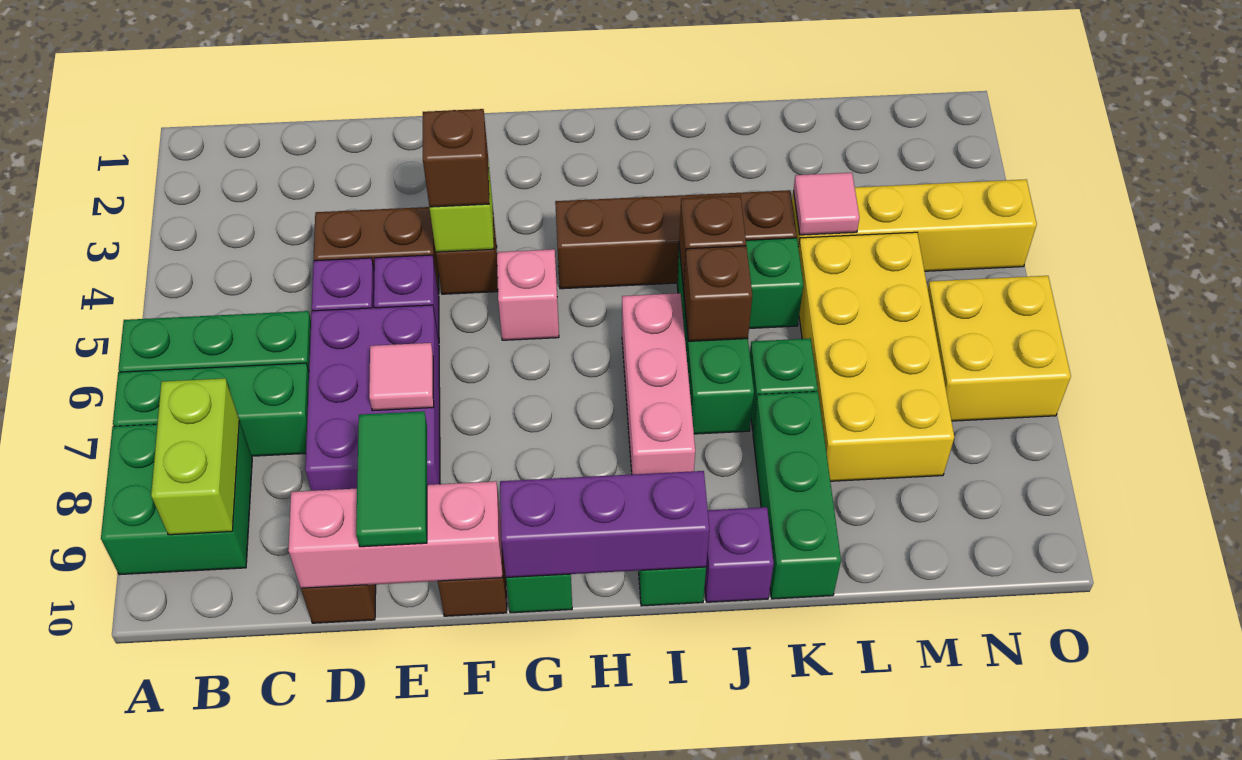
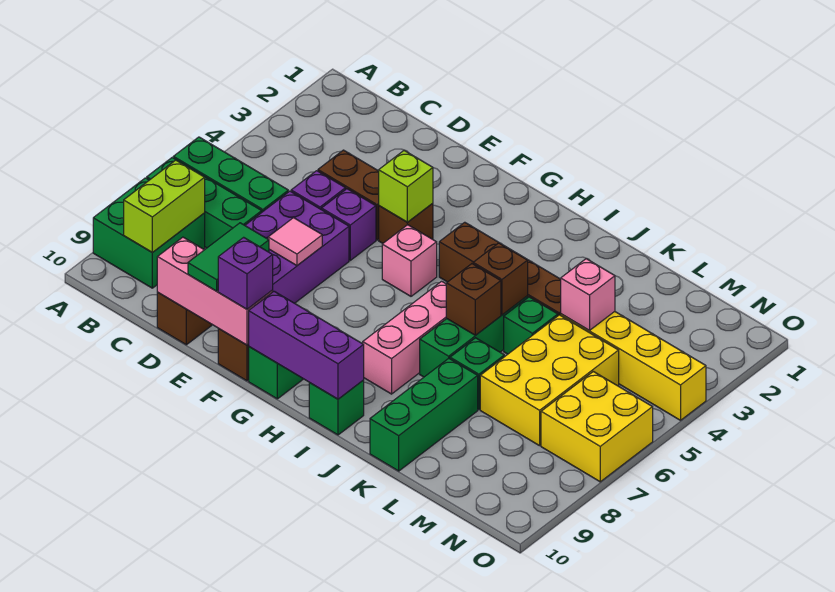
brown 1x1 brick [423,109,489,207] -> none
purple 1x1 brick [705,507,774,602] -> purple 1x1 brick moved to [218,237,273,309]
pink 1x1 tile [793,173,860,235] -> pink 1x1 brick [561,259,615,330]
yellow 2x4 brick [799,232,954,481] -> yellow 2x3 brick [480,315,619,446]

